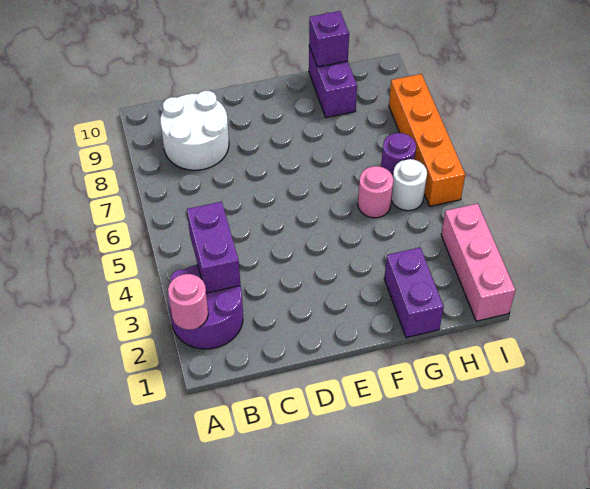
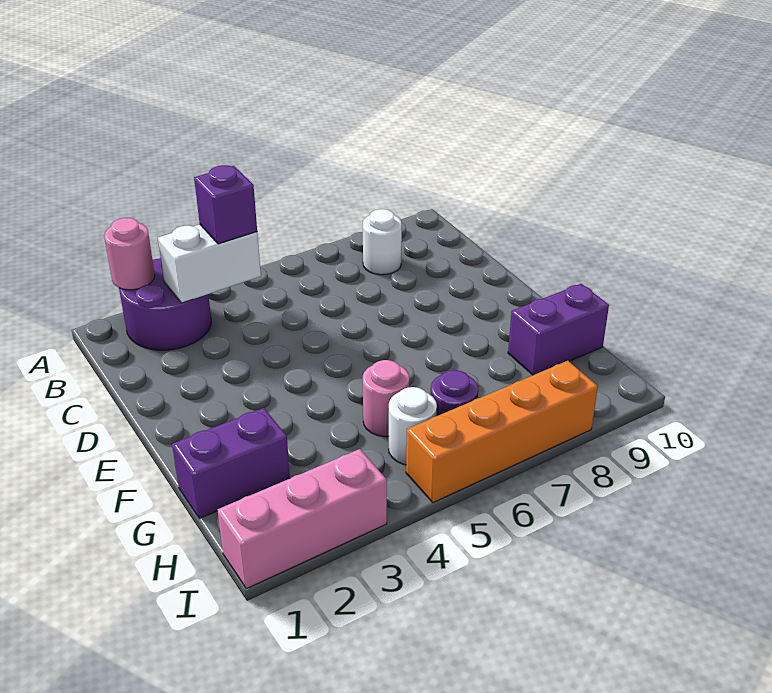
purple 1x2 brick [187,202,240,293] -> white 1x2 brick [158,225,261,303]
white 2x2 round brick [160,91,229,170] -> white 1x1 round brick [363,209,402,275]
purple 1x1 brick [309,11,349,67] -> purple 1x1 brick moved to [194,165,257,244]

